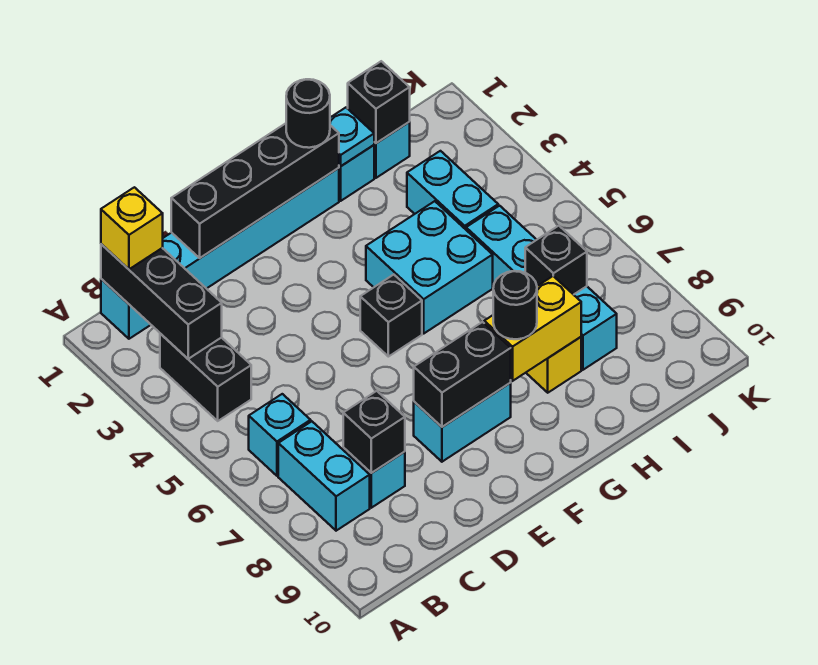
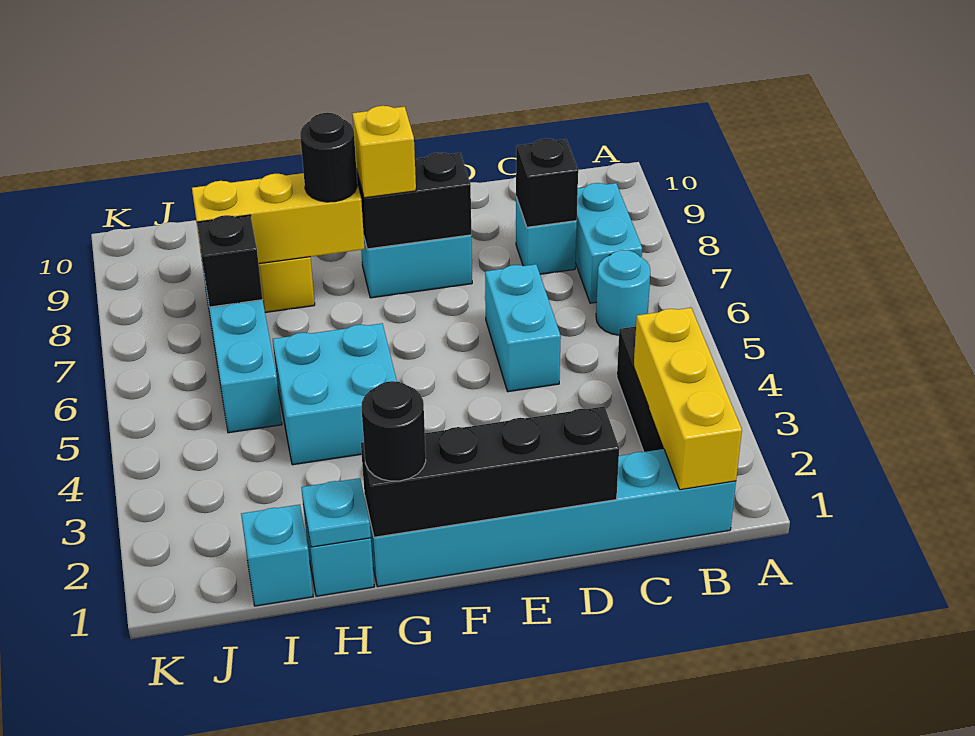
black 1x3 brick [101,244,222,359] -> yellow 1x3 brick [634,308,742,490]
yellow 1x1 brick [101,187,163,269] -> yellow 1x1 brick moved to [352,106,416,198]
cyan 1x1 brick [249,394,311,476] -> cyan 1x1 round brick [596,250,650,335]
black 1x1 brick [360,275,422,357] -> none
yellow 1x2 brick [484,276,581,381] -> yellow 1x3 brick [192,173,364,264]
black 1x1 brick [348,61,410,143] -> none
cyan 1x2 brick [407,151,498,229] -> cyan 1x2 brick moved to [485,264,561,392]

